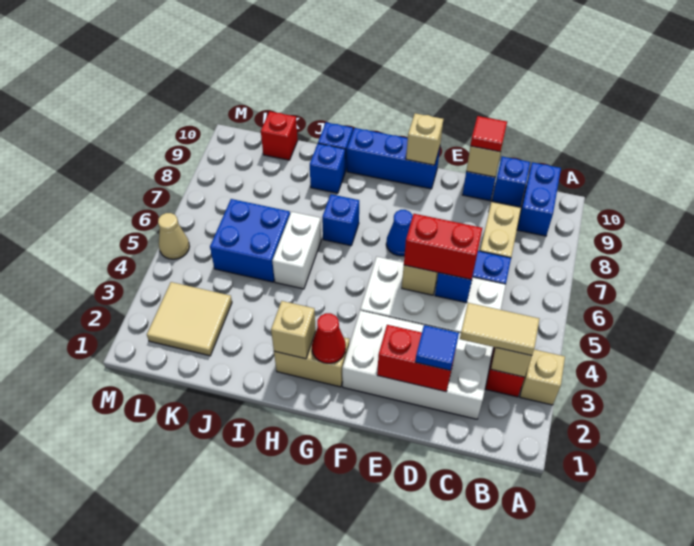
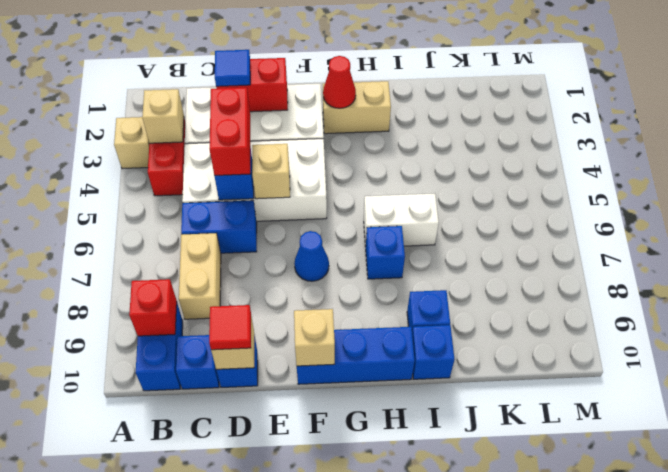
tan 1x2 tile [460,303,539,356] -> none
red 1x2 brick [404,214,482,279] -> red 1x2 brick turned to [209,87,250,175]
tan 1x1 brick [271,301,316,359] -> none
white 1x2 brick [272,212,321,289] -> white 1x2 brick turned to [364,194,439,247]
blue 2x2 brick [210,199,290,282] -> none
tan 2x2 tile [147,282,232,356] -> none
red 1x1 brick [261,111,298,160] -> red 1x1 brick moved to [129,279,177,336]
tan 1x1 cone [158,213,190,259] -> none

